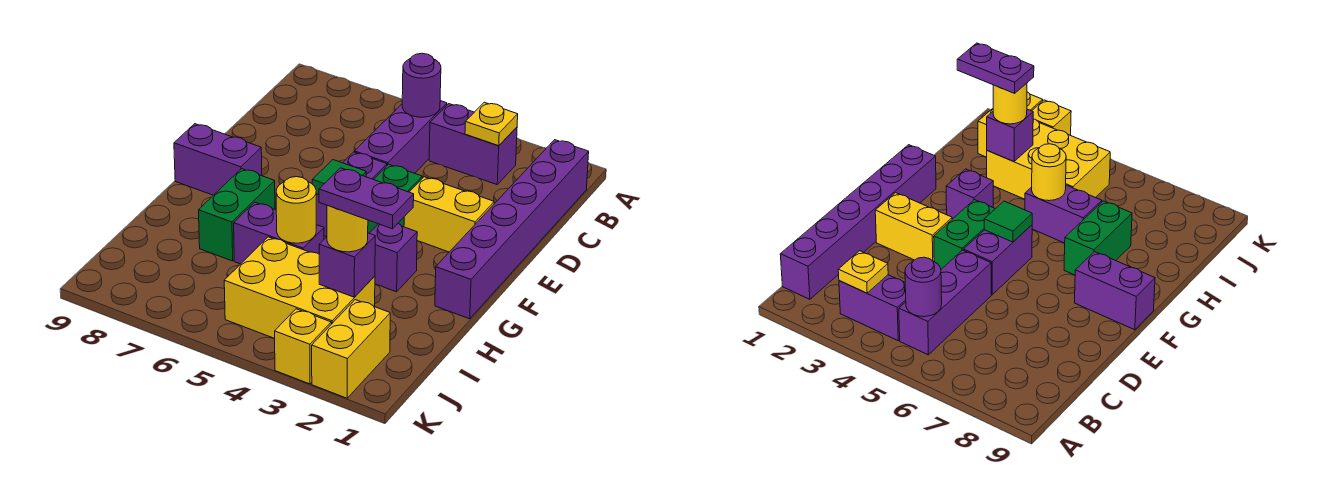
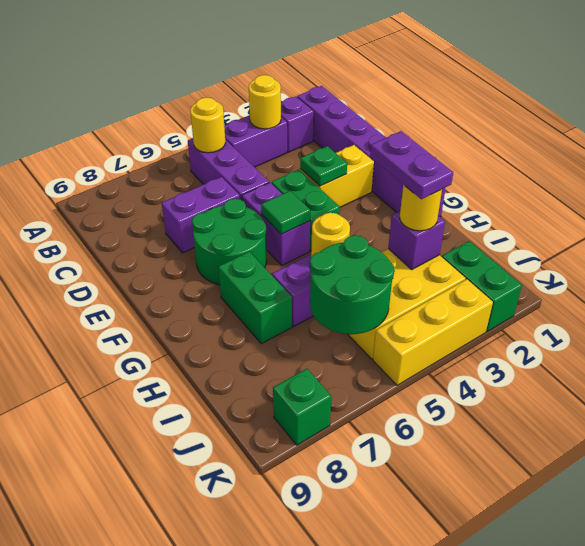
yellow 1x1 plate [465,102,518,146] -> yellow 1x1 round brick [249,75,281,129]
purple 1x1 round brick [402,53,441,117] -> yellow 1x1 round brick [190,98,225,153]
none -> green 1x1 plate [300,146,347,186]
none -> green 2x2 round brick [192,199,267,285]
purple 1x2 brick [174,124,262,195] -> purple 1x2 brick moved to [162,177,240,253]
purple 1x1 brick [370,224,417,292] -> purple 1x1 brick moved to [281,96,314,152]
purple 1x2 plate [319,168,414,229] -> purple 1x2 plate turned to [370,131,453,199]
none -> green 2x2 round brick [310,235,395,334]
yellow 1x2 brick [312,300,390,398] -> green 1x2 brick [442,241,522,332]
yellow 1x1 brick [275,309,331,384] -> yellow 1x3 brick [373,279,493,385]
none -> green 1x1 brick [273,369,331,445]

